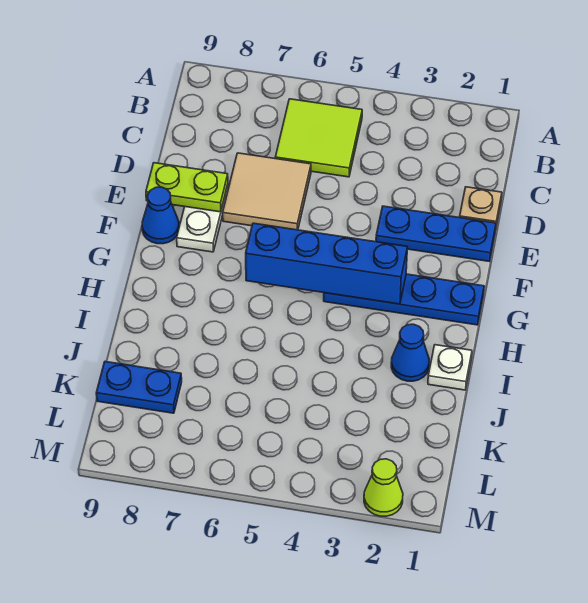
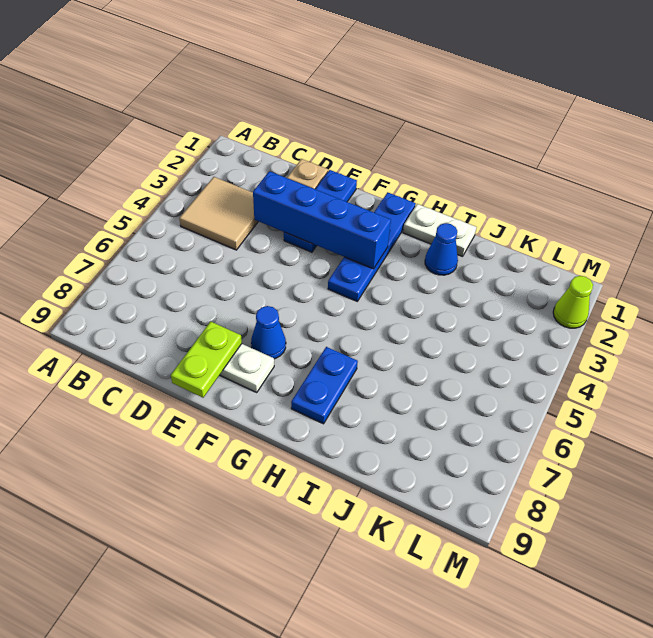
lime 2x2 tile [275,99,362,177] -> none
tan 2x2 tile [223,153,311,230] -> tan 2x2 tile moved to [179,177,258,250]
blue 1x1 cone [142,187,179,244] -> blue 1x1 cone moved to [251,306,286,359]
blue 1x4 brick [246,223,407,304] -> blue 1x4 brick turned to [253,171,391,269]
white 1x1 plate [428,345,472,390] -> white 1x2 plate [403,204,476,257]
blue 1x2 plate [96,362,182,413] -> blue 1x2 plate moved to [291,347,358,424]

